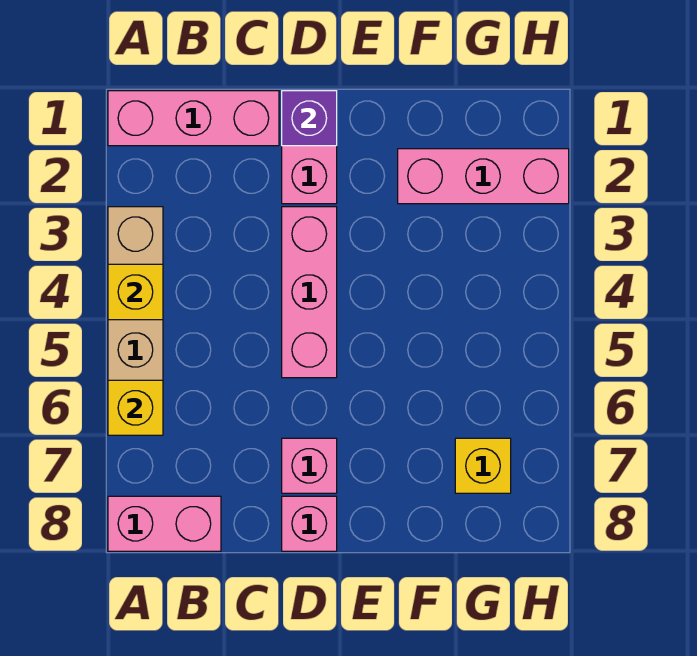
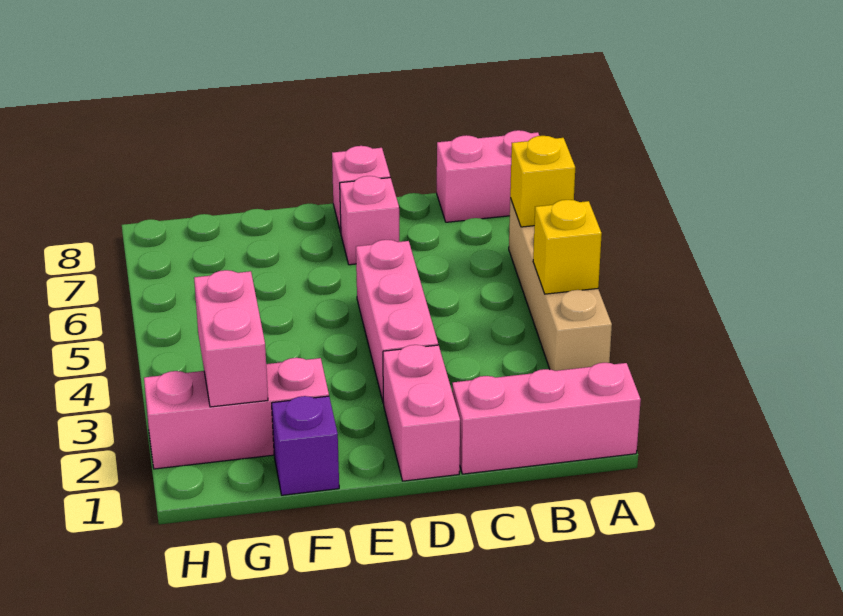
purple 1x1 brick [282,91,337,146] -> purple 1x1 brick moved to [272,396,339,495]
none -> pink 1x2 brick [194,270,268,407]
yellow 1x1 brick [455,438,511,493] -> none

